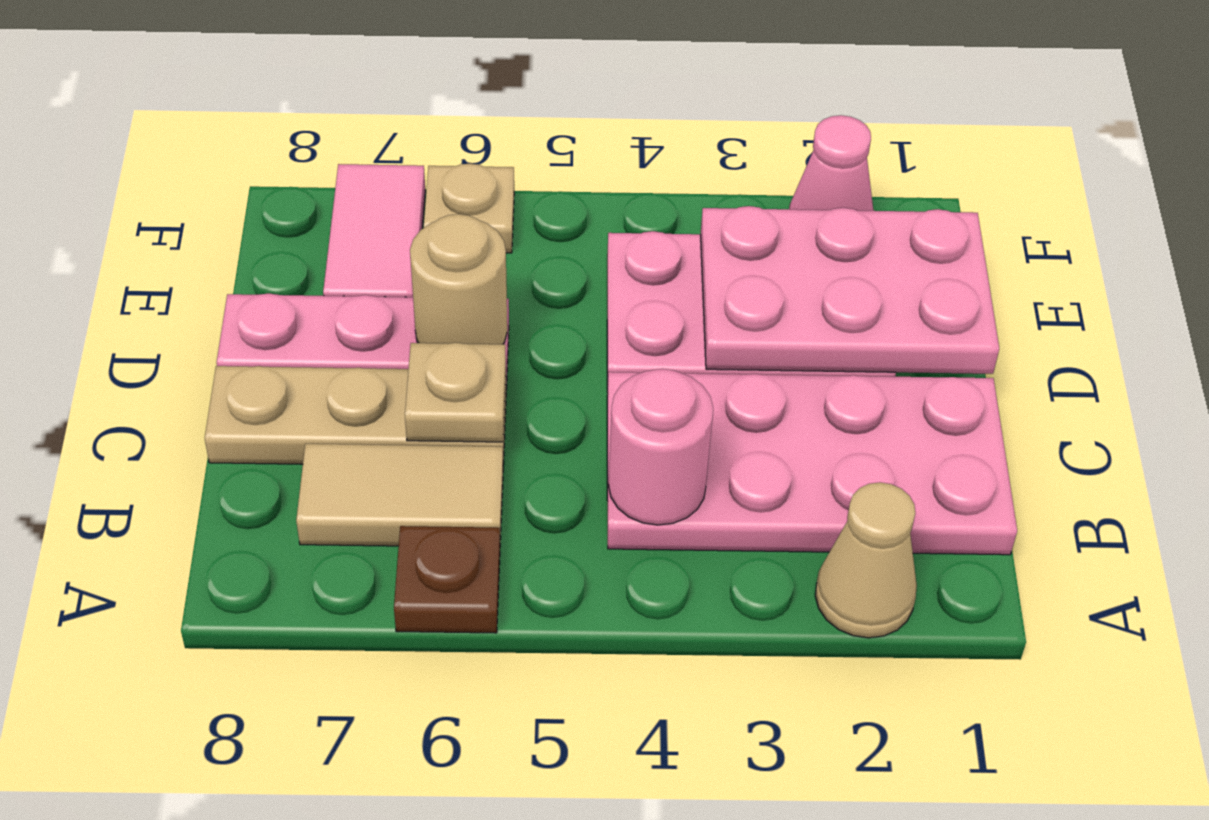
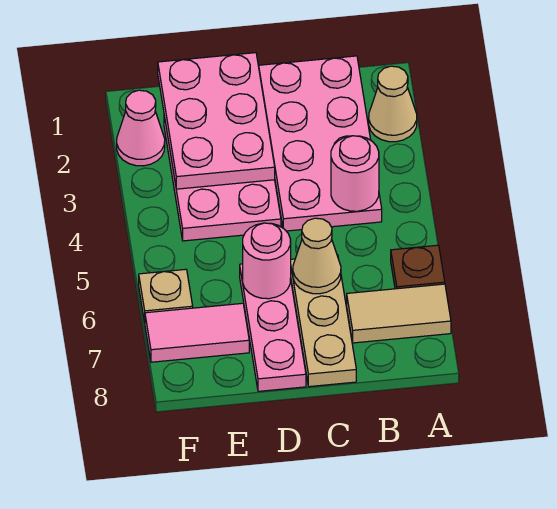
tan 1x2 tile [296,444,503,546] -> tan 1x2 tile turned to [347,284,451,343]
tan 1x1 plate [405,343,506,442] -> tan 1x1 cone [293,218,341,294]
tan 1x1 round brick [410,214,507,344] -> pink 1x1 round brick [243,223,291,299]

